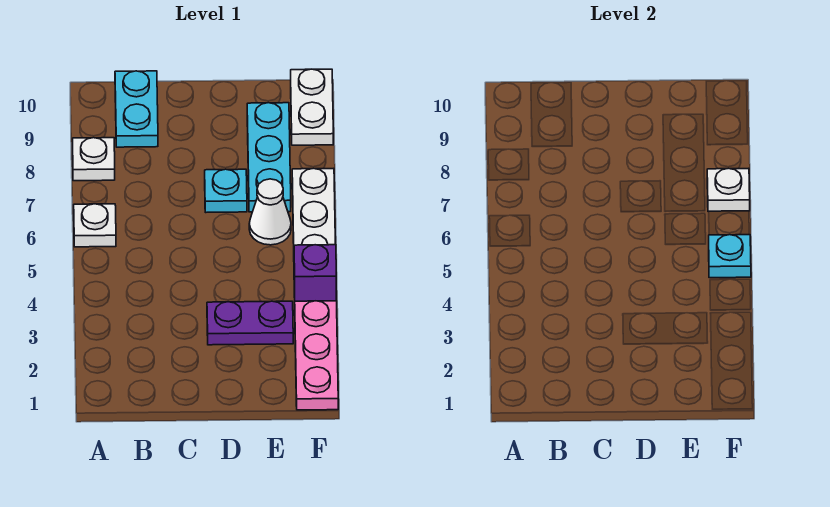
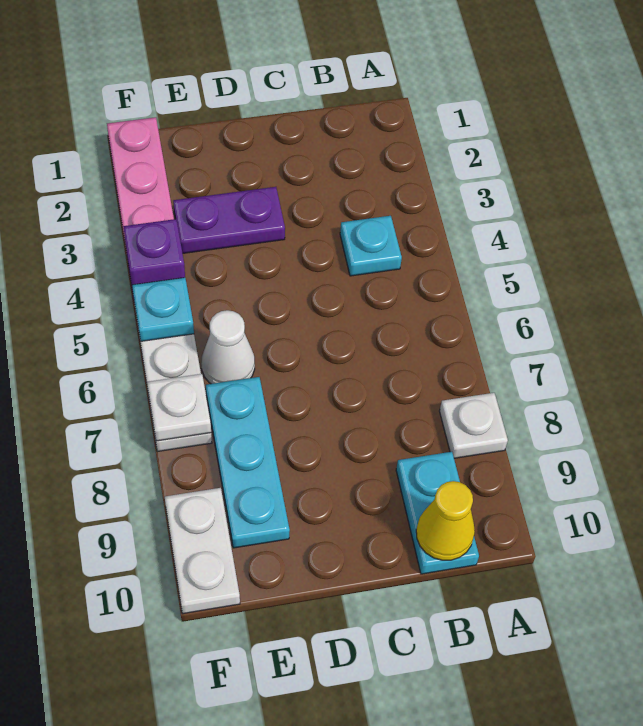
white 1x1 plate [74,204,116,247] -> none
none -> yellow 1x1 cone [416,481,475,560]
cyan 1x1 plate [205,169,247,212] -> cyan 1x1 plate moved to [340,216,402,276]

